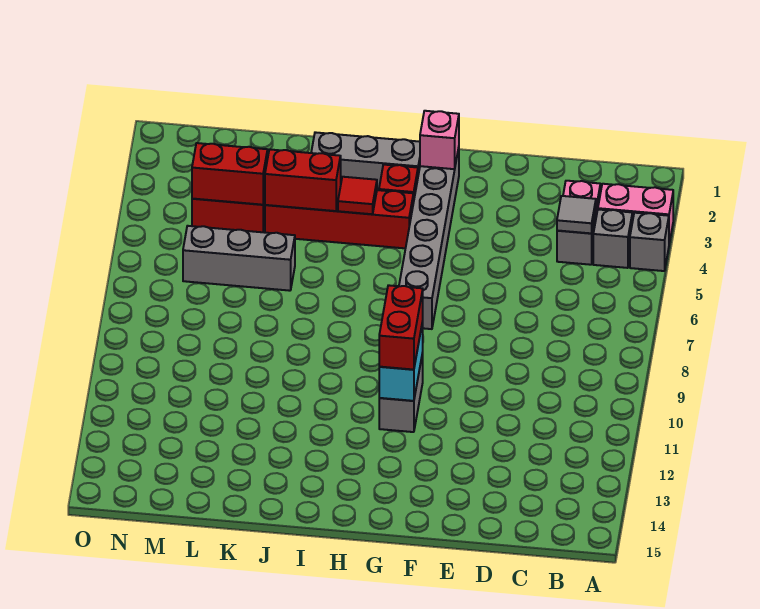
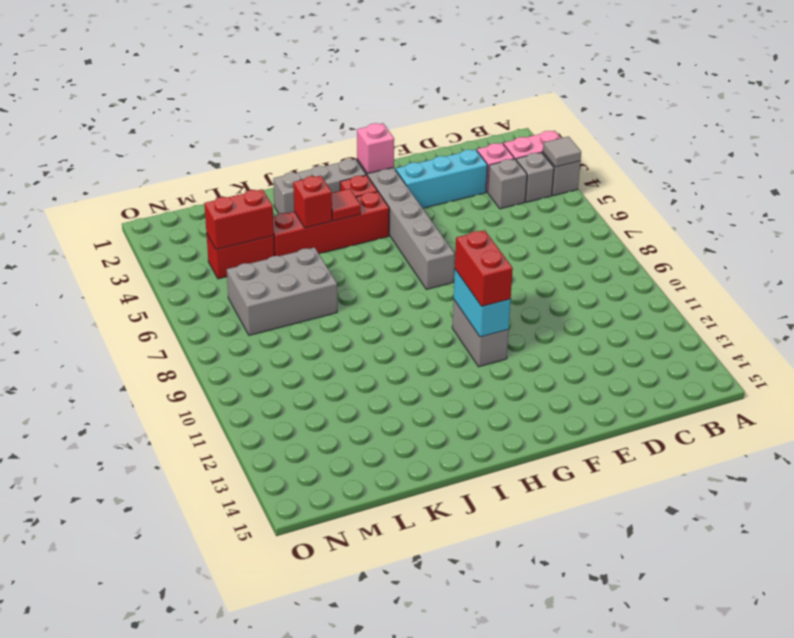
grey 1x1 tile [557,196,596,233] -> grey 1x1 tile moved to [543,137,581,167]
none -> cyan 1x3 brick [396,149,487,208]
red 1x2 brick [265,149,341,211] -> red 1x1 brick [293,176,332,228]
grey 1x3 brick [183,226,295,291] -> grey 2x3 brick [227,247,337,335]

